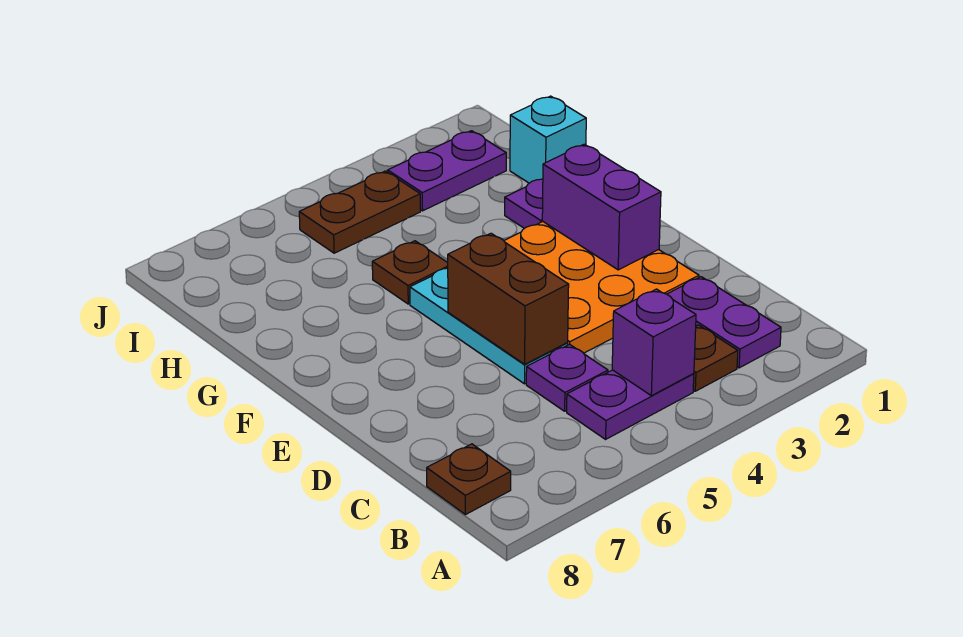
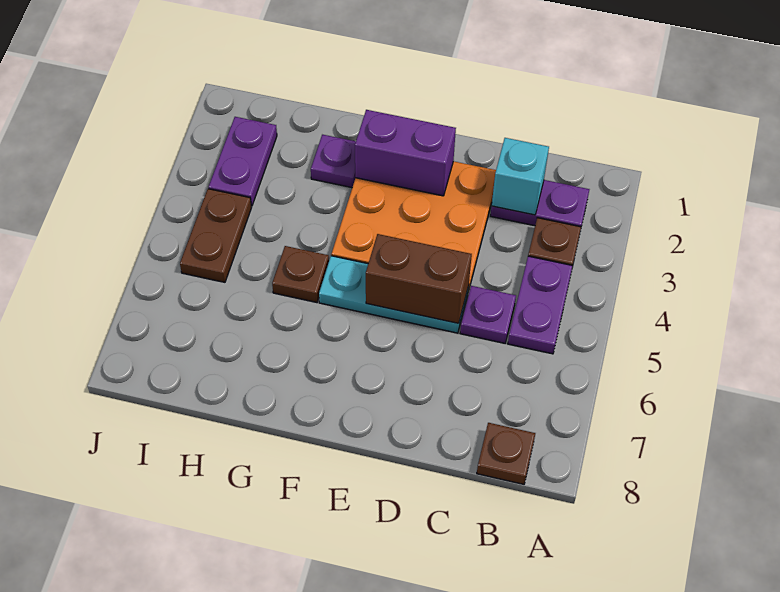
purple 1x1 brick [612,289,696,396] -> none
cyan 1x1 brick [510,96,586,183] -> cyan 1x1 brick moved to [492,138,549,215]

